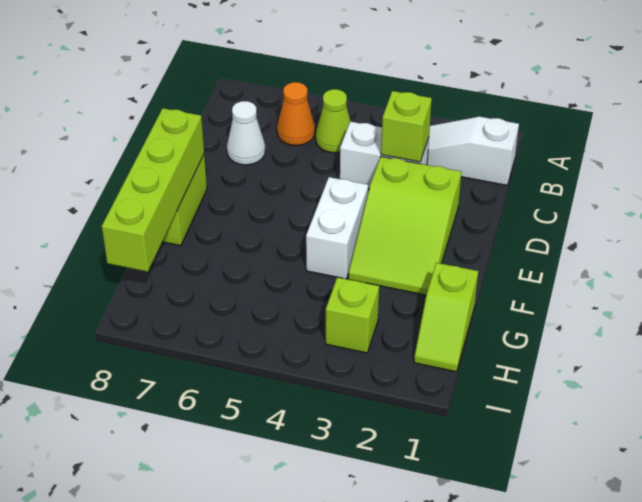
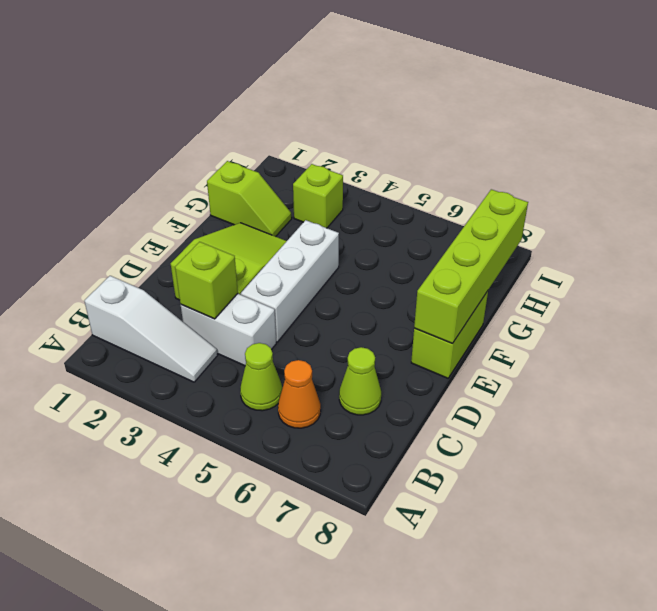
white 1x1 cone [227,101,265,165] -> lime 1x1 cone [339,347,381,415]
white 1x2 brick [306,177,368,279] -> white 1x3 brick [241,220,339,342]
lime 1x2 slope [414,263,478,372] -> lime 1x2 slope turned to [207,161,292,237]

